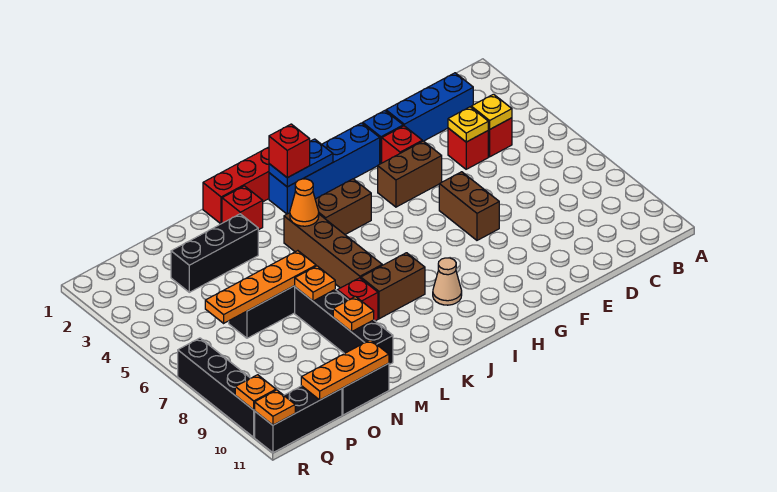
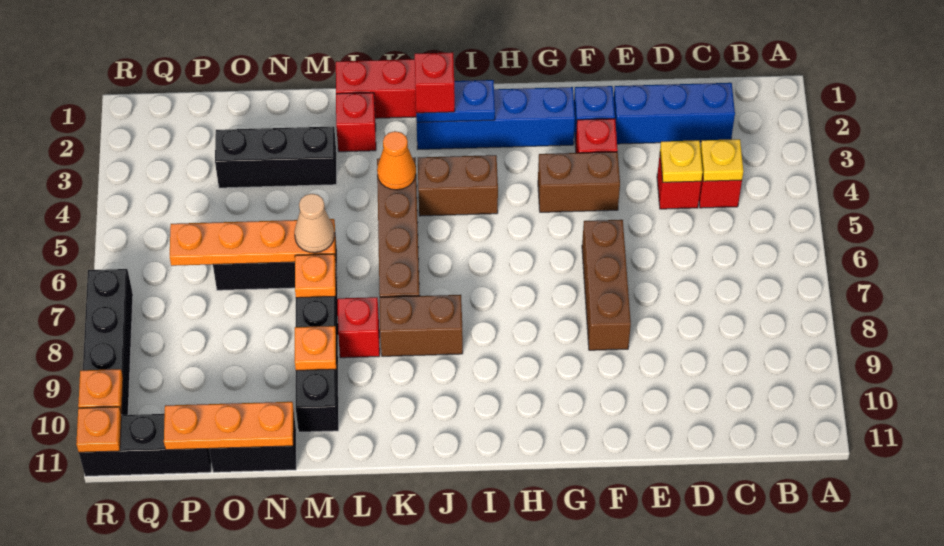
brown 1x2 brick [439,172,499,240] -> brown 1x3 brick [582,220,631,350]
tan 1x1 cone [433,258,462,305] -> tan 1x1 cone moved to [294,194,334,253]

